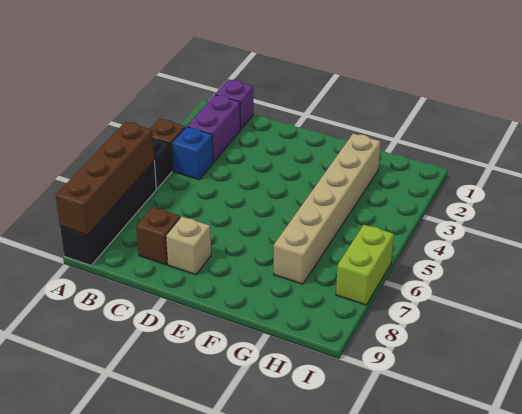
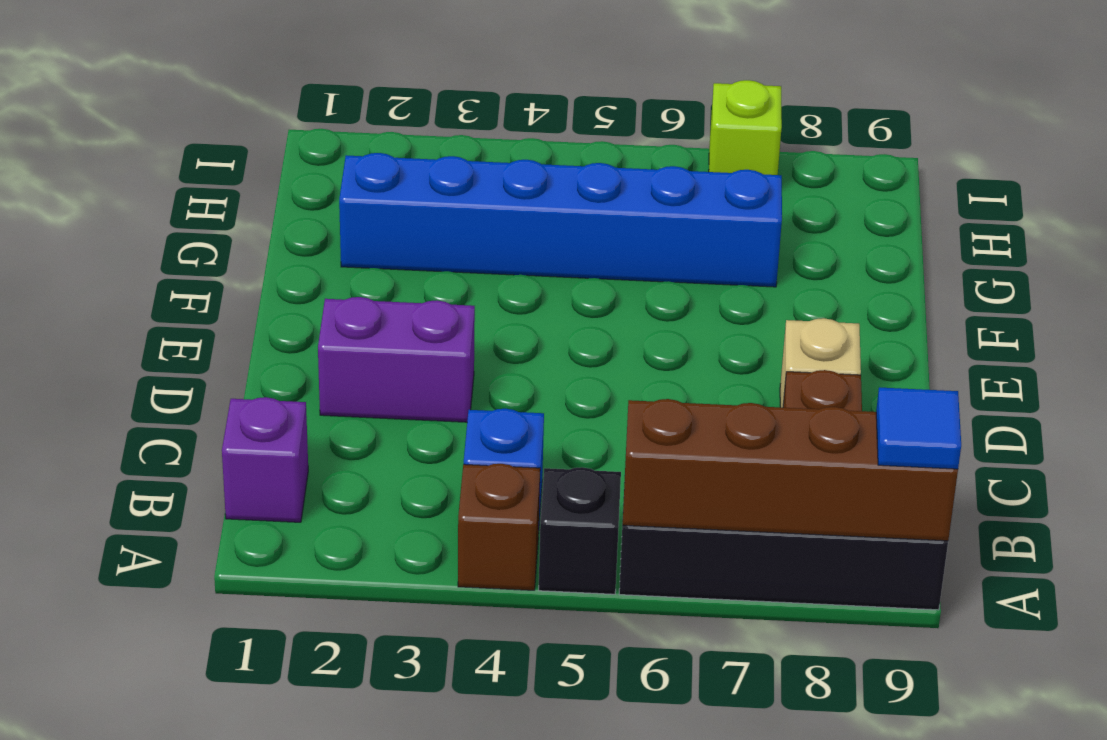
none -> blue 1x1 tile [876,387,961,469]
purple 1x2 brick [187,95,240,162] -> purple 1x2 brick moved to [318,297,475,422]
tan 1x6 brick [274,134,380,284] -> blue 1x6 brick [339,153,782,287]
lime 1x2 brick [336,225,394,305] -> lime 1x1 brick [709,80,782,175]

